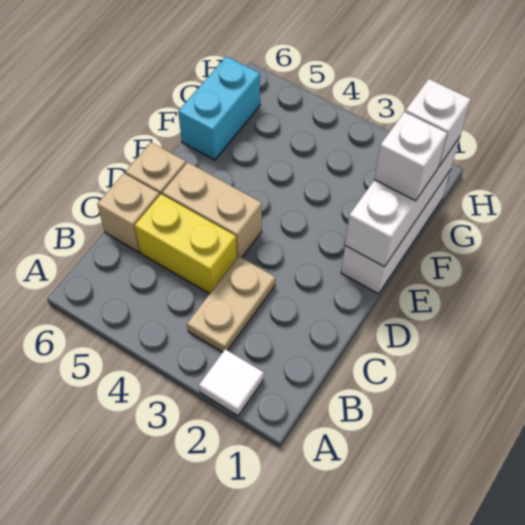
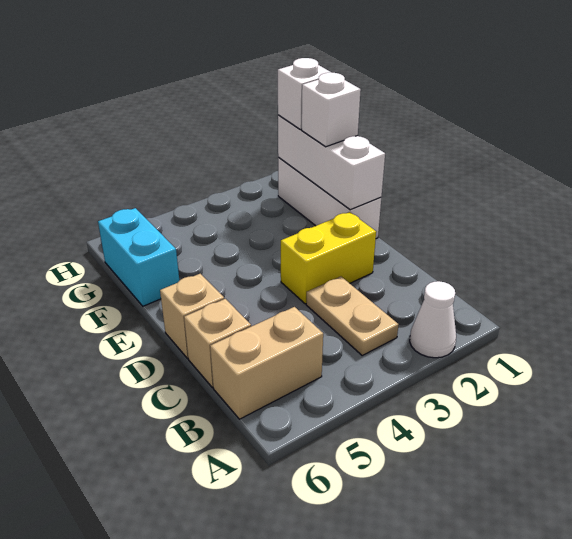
white 1x1 tile [199,349,264,416] -> white 1x1 cone [410,281,456,358]
yellow 1x2 brick [135,194,237,294] -> yellow 1x2 brick moved to [281,212,376,304]
tan 1x2 brick [162,162,262,258] -> tan 1x2 brick moved to [210,307,323,419]

